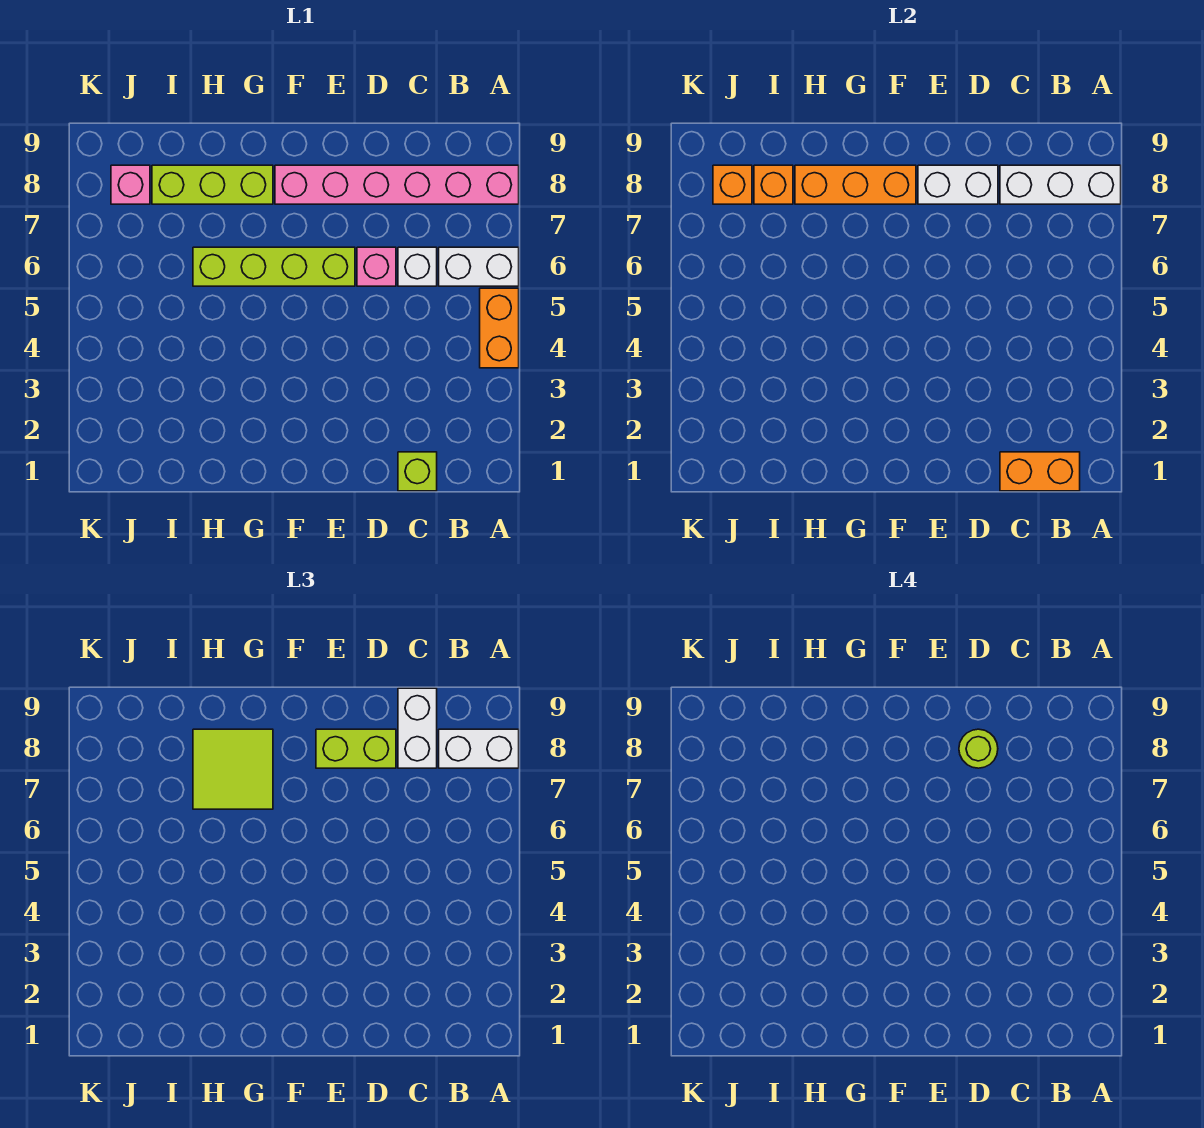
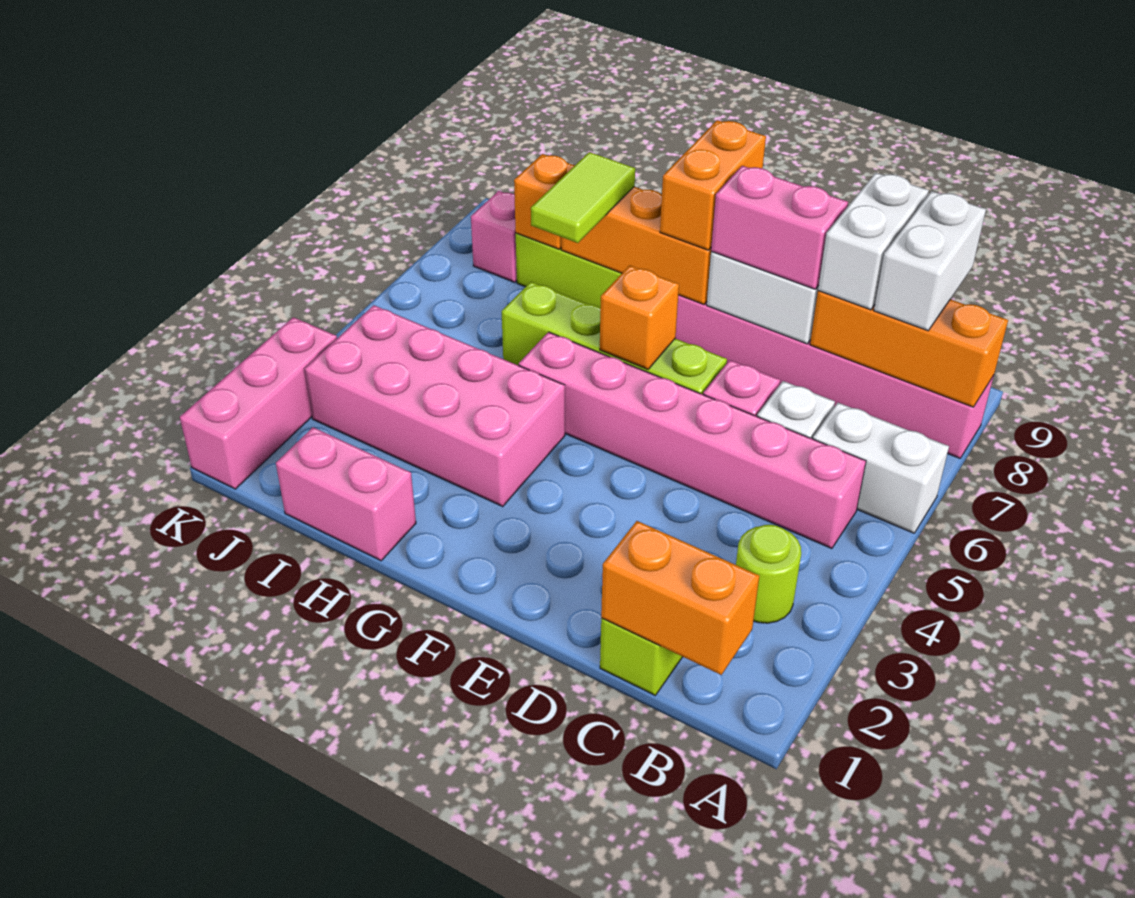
orange 1x2 brick [480,288,519,368] -> orange 1x2 brick moved to [660,120,766,250]
white 1x3 brick [1000,165,1121,204] -> orange 1x3 brick [810,291,1008,407]
white 1x2 brick [439,729,519,768] -> white 1x2 brick turned to [874,191,986,331]
none -> pink 1x6 brick [519,332,866,549]
lime 1x2 brick [316,729,396,768] -> pink 1x2 brick [711,166,848,289]
lime 1x1 round brick [959,729,998,768] -> lime 1x1 round brick moved to [736,525,801,623]
none -> pink 2x4 brick [305,305,565,506]
lime 2x2 tile [193,729,273,809] -> lime 1x2 tile [531,152,635,243]
none -> pink 1x2 brick [276,427,416,561]
orange 1x1 brick [713,165,752,204] -> orange 1x1 brick moved to [600,265,679,369]
none -> pink 1x3 brick [180,317,337,489]

